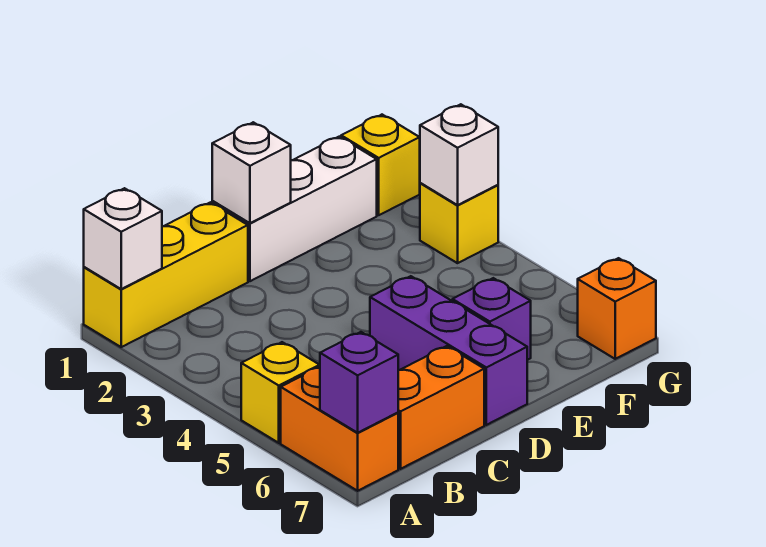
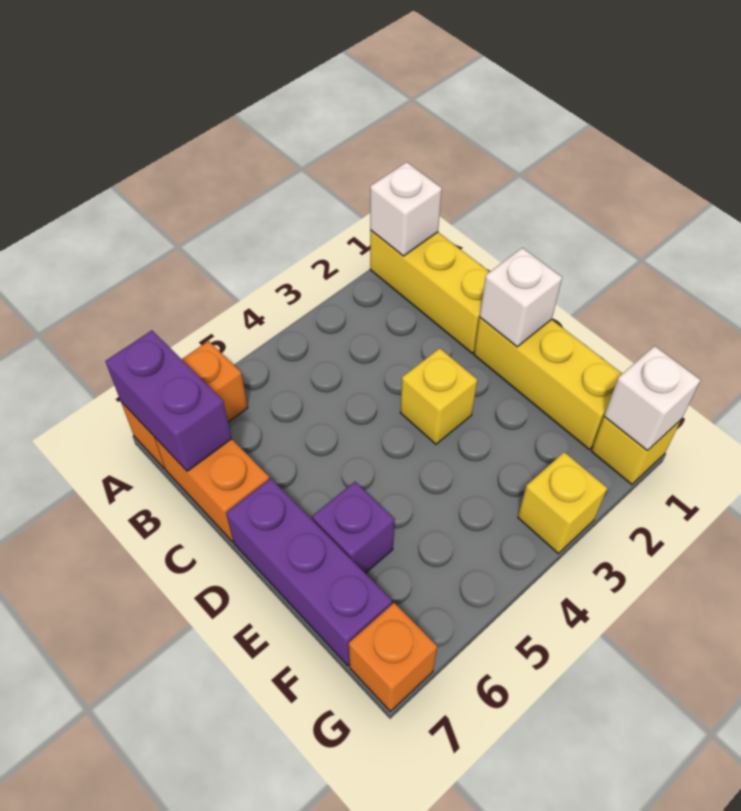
yellow 1x1 brick [241,342,320,443] -> yellow 1x1 brick moved to [400,348,477,444]
purple 1x1 brick [320,332,398,433] -> purple 1x2 brick [106,330,232,471]
white 1x3 brick [212,137,377,281] -> yellow 1x3 brick [474,318,622,449]
purple 1x3 brick [370,276,527,425] -> purple 1x3 brick turned to [226,479,392,666]
white 1x1 brick [420,104,498,205] -> white 1x1 brick moved to [604,346,700,450]

